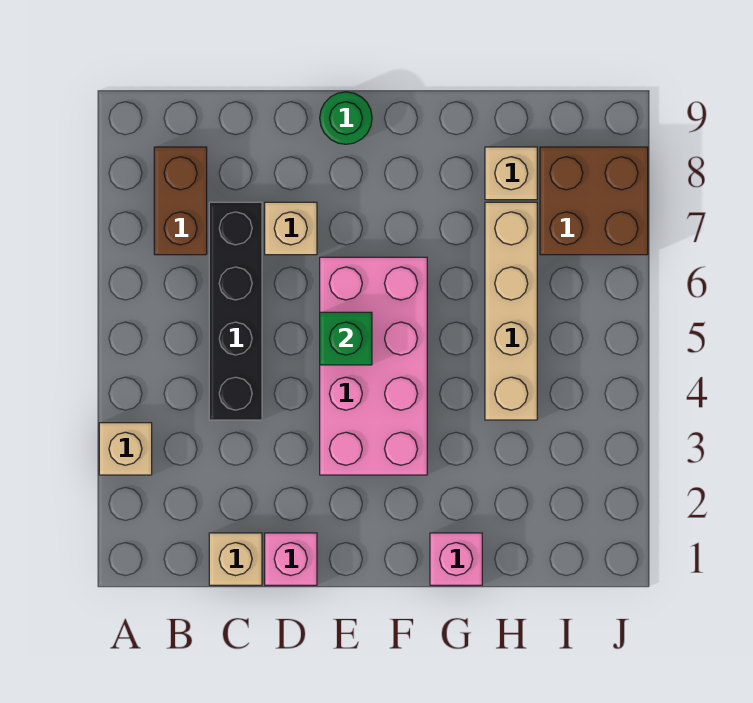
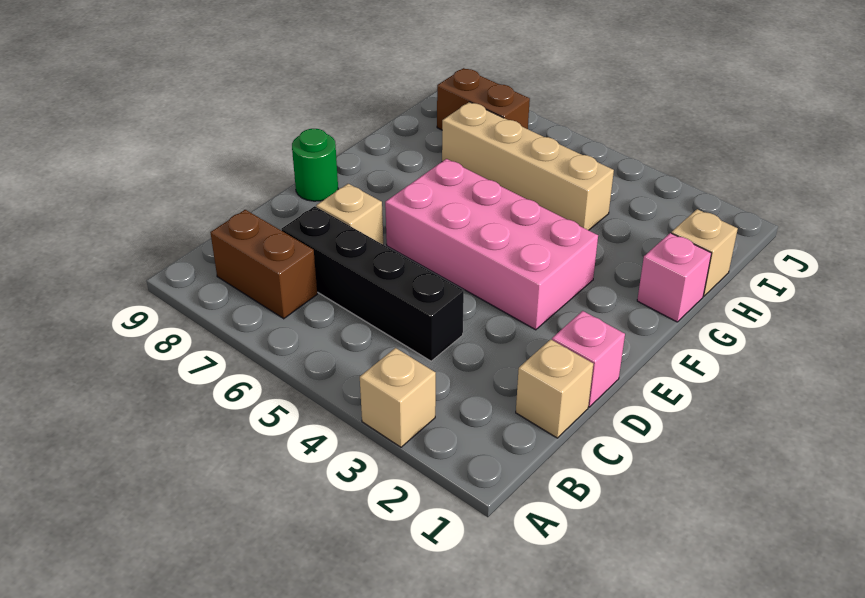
green 1x1 brick [320,312,372,365] -> none
tan 1x1 brick [485,147,537,200] -> tan 1x1 brick moved to [672,209,738,296]
brown 2x2 brick [540,147,648,255] -> brown 1x2 brick [437,68,530,130]

